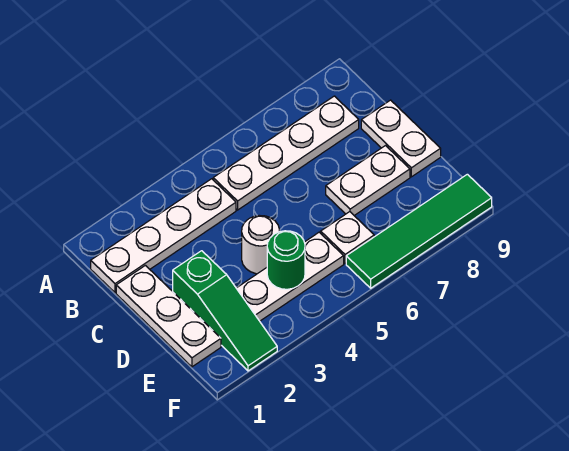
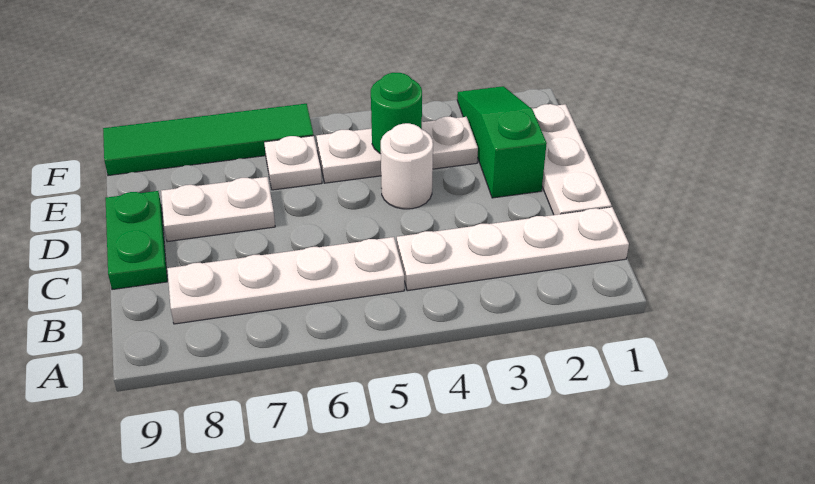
white 1x2 plate [361,100,441,177] -> green 1x2 plate [106,191,167,290]

